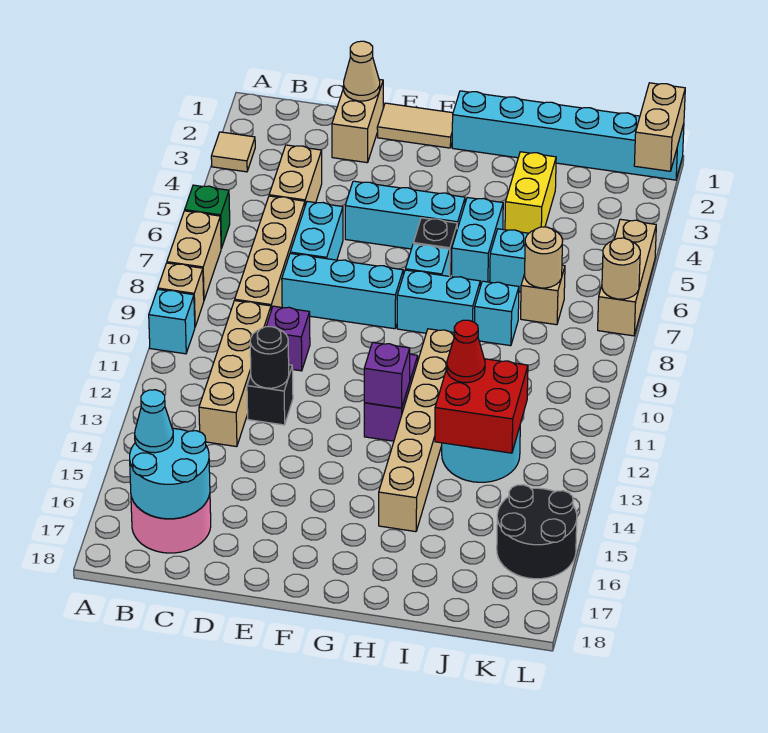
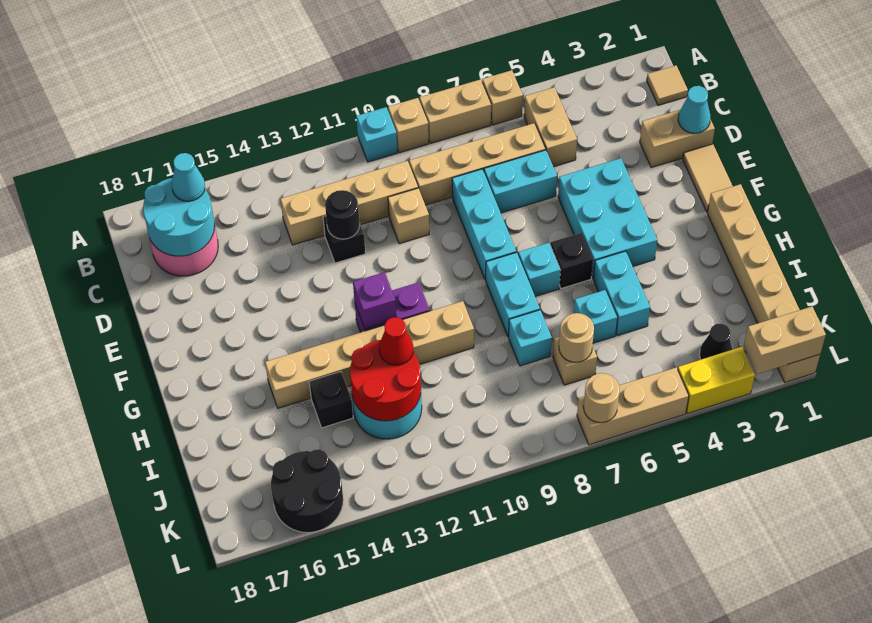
tan 1x1 tile [211,132,255,172] -> tan 1x1 tile moved to [647,66,688,105]
green 1x1 brick [185,185,230,248] -> tan 1x1 brick [482,70,523,125]
tan 1x2 brick [269,145,322,205] -> tan 1x2 brick turned to [524,87,577,167]
tan 1x1 cone [344,41,380,101] -> cyan 1x1 cone [678,86,711,133]
purple 1x1 brick [266,306,310,371] -> tan 1x1 brick [388,188,429,244]
cyan 1x3 brick [345,181,465,249] -> cyan 2x3 brick [558,158,657,278]
cyan 1x6 brick [452,91,684,180] -> tan 1x6 brick [707,184,820,382]
cyan 1x2 brick [452,198,503,286] -> cyan 1x2 brick turned to [593,251,650,336]
yellow 1x2 brick [505,152,556,233] -> yellow 1x2 brick moved to [678,347,755,414]
red 2x2 brick [435,359,528,453] -> red 2x2 round brick [350,340,421,421]
none -> black 1x1 brick [309,371,353,428]
none -> black 1x1 cone [700,323,733,359]

